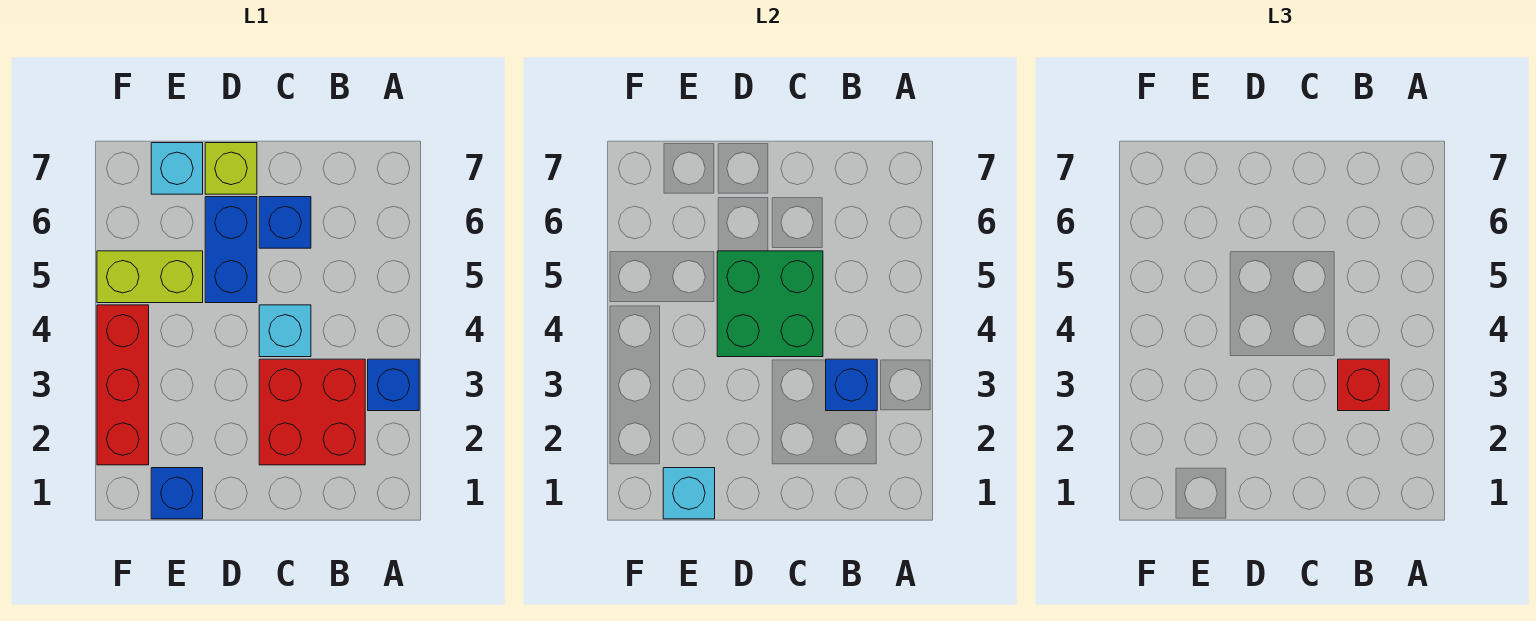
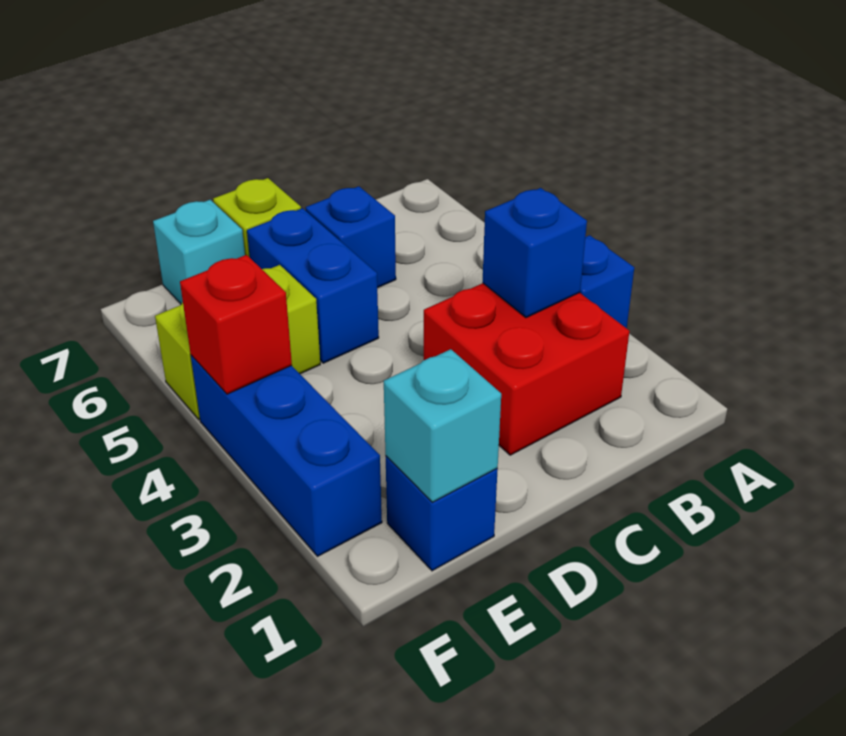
red 1x1 brick [1338,359,1389,411] -> red 1x1 brick moved to [180,255,292,394]
cyan 1x1 brick [259,305,311,357] -> none
green 2x2 brick [717,251,823,357] -> none
red 1x3 brick [97,305,149,465] -> blue 1x3 brick [191,355,382,556]

